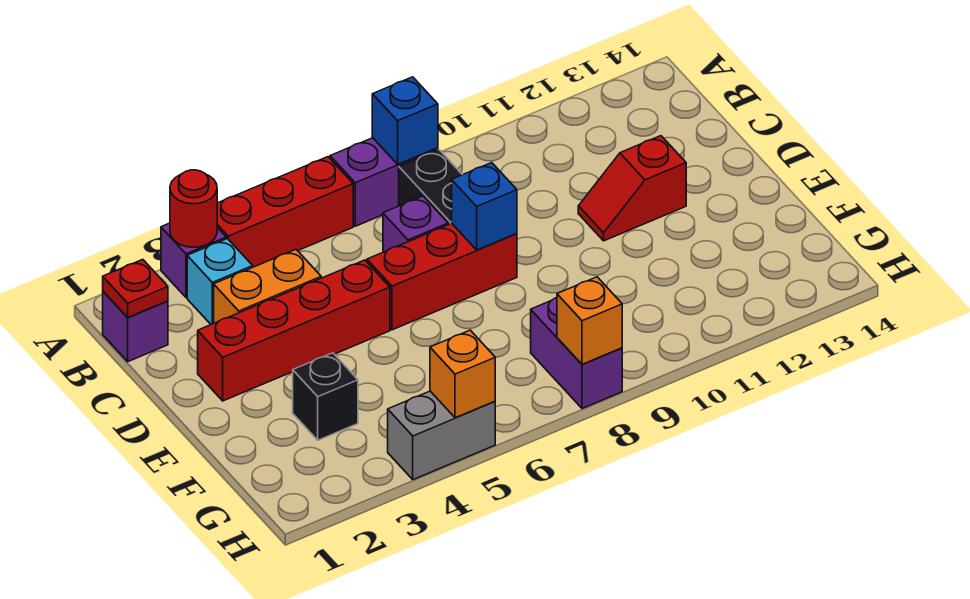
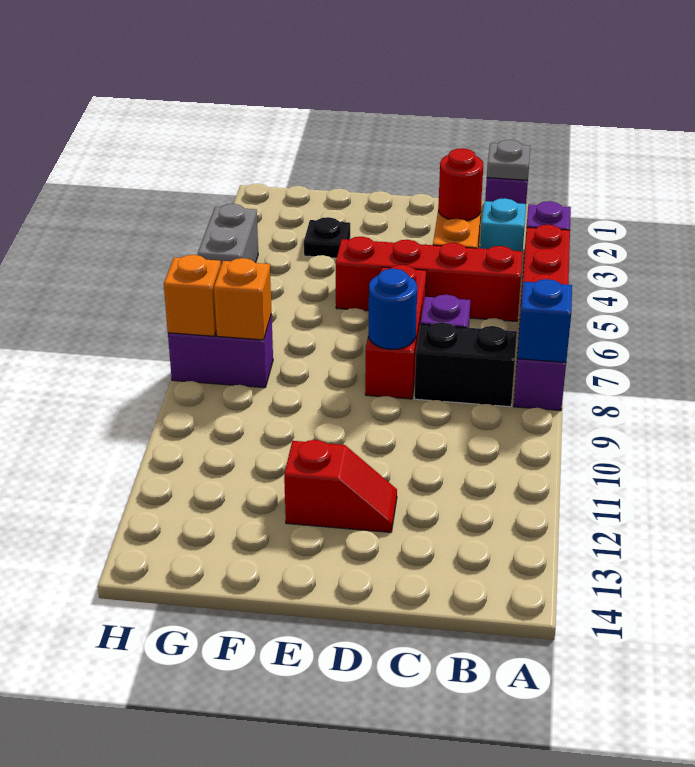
red 1x1 round brick [170,170,217,247] -> red 1x1 round brick moved to [438,148,483,221]
red 1x1 plate [103,259,168,318] -> grey 1x1 plate [487,140,530,180]
red 1x4 brick [198,260,390,401] -> red 1x4 brick turned to [336,237,523,321]
blue 1x1 brick [452,163,517,250] -> blue 1x1 round brick [368,269,417,349]
red 1x2 slope [578,136,686,241] -> red 1x2 slope turned to [284,440,397,532]
black 1x1 brick [293,353,358,440] -> black 1x1 plate [304,217,350,258]
orange 1x1 brick [430,330,495,418] -> orange 1x1 brick moved to [214,258,272,340]

